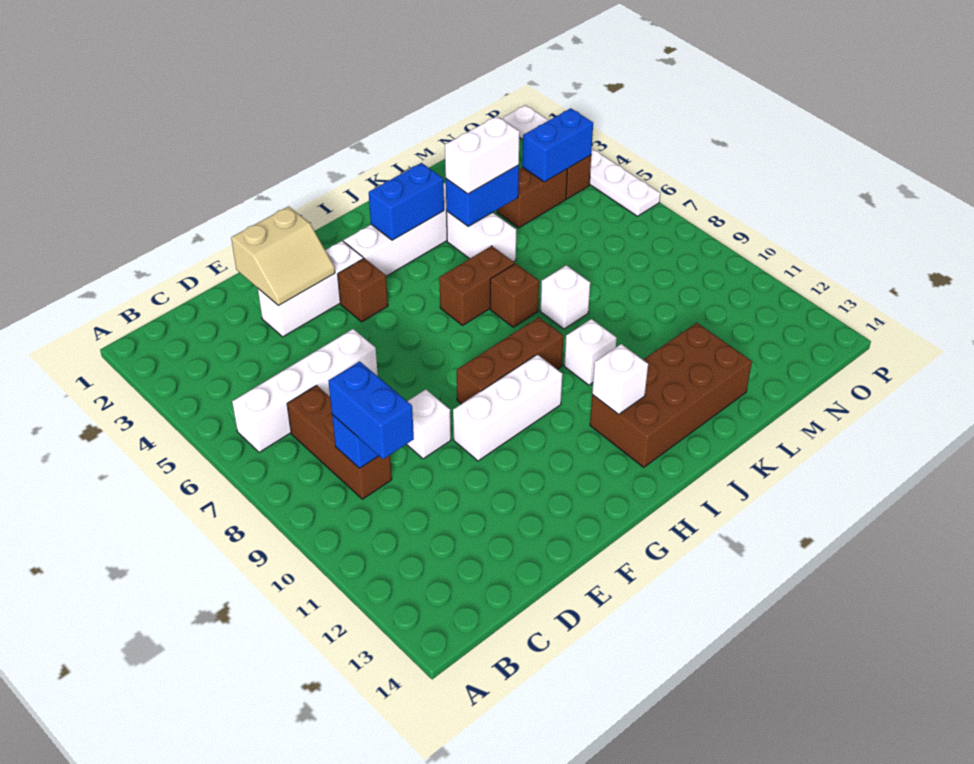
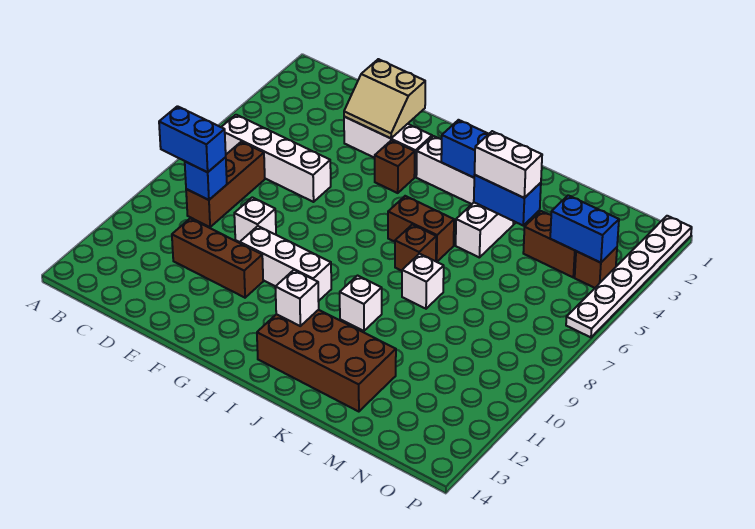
blue 1x2 brick [328,361,414,459] -> blue 1x2 brick turned to [159,106,226,172]
brown 1x3 brick [457,317,563,404] -> brown 1x3 brick moved to [172,218,263,298]

